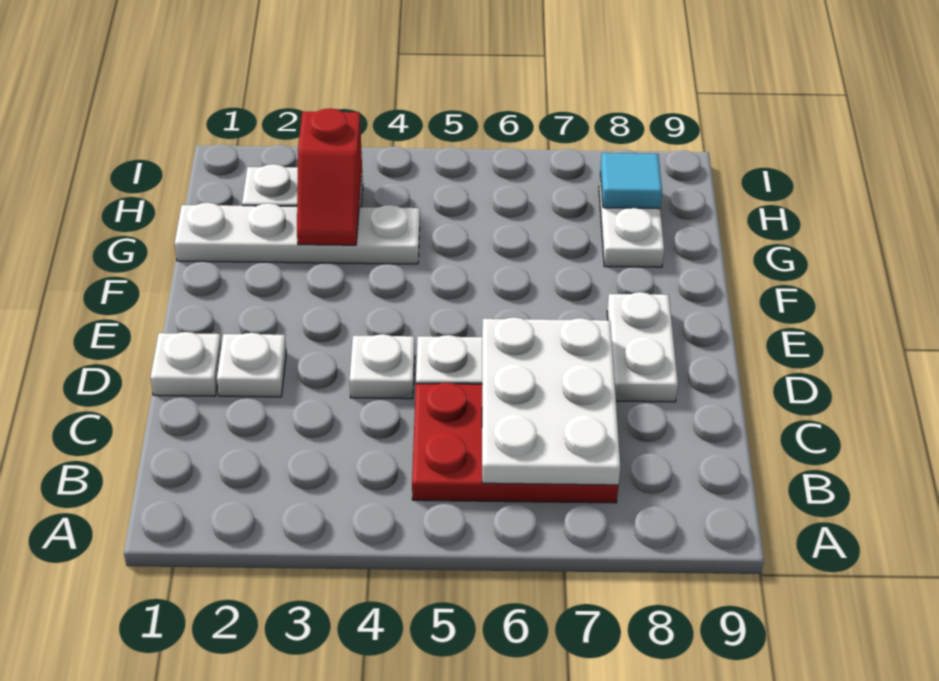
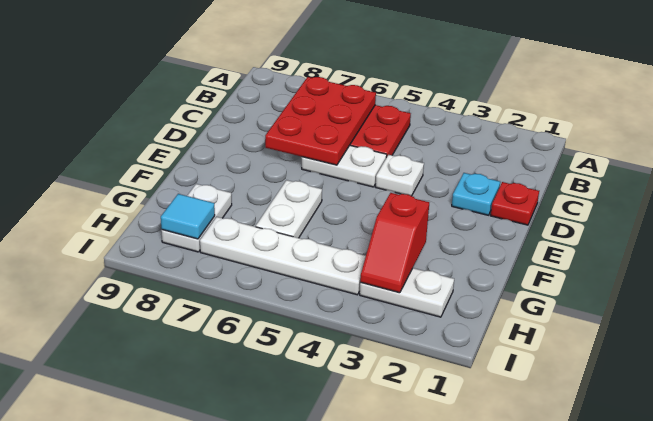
white 2x3 plate [482,317,620,485] -> red 2x3 plate [265,77,376,165]
white 1x1 plate [150,332,222,396] -> red 1x1 plate [491,182,539,225]
white 1x1 plate [217,333,286,397] -> cyan 1x1 plate [452,173,500,215]
white 1x2 plate [607,292,678,402] -> white 1x2 plate moved to [256,180,322,238]
white 1x4 plate [175,203,420,264] -> white 1x4 plate moved to [200,217,366,295]
red 1x2 slope [297,108,362,245] -> red 1x2 slope turned to [360,193,429,293]

